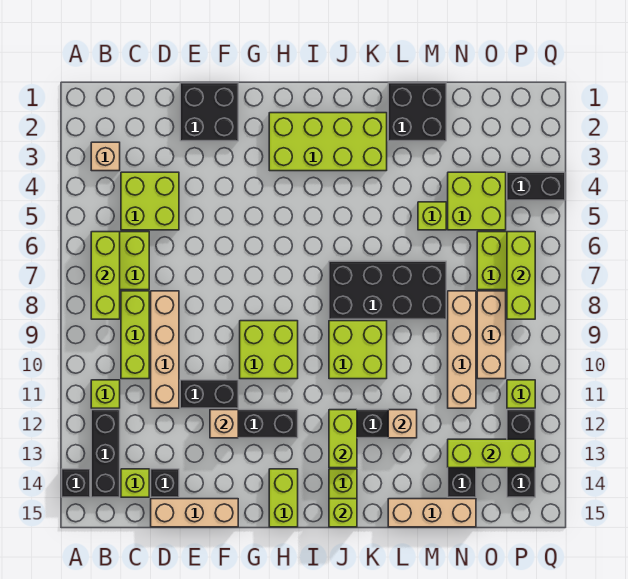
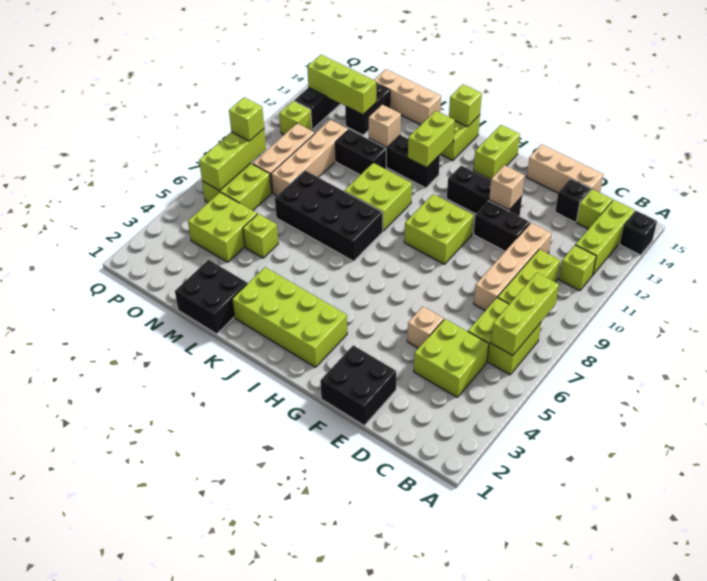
tan 1x1 brick [91,142,120,171] -> tan 1x1 brick moved to [407,307,444,348]
black 1x3 brick [91,410,120,497] -> lime 1x3 brick [576,200,635,275]
black 1x2 brick [507,172,565,200] -> black 1x2 brick moved to [335,129,386,175]
none -> lime 1x1 brick [229,97,264,141]

